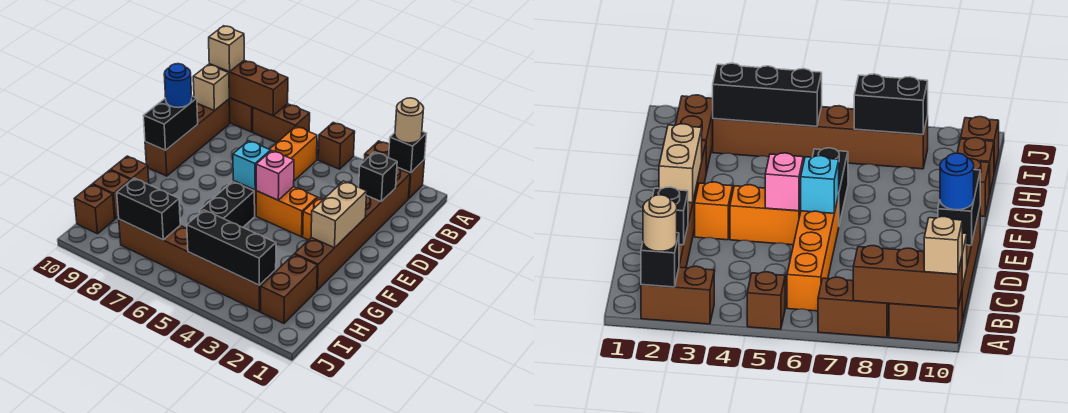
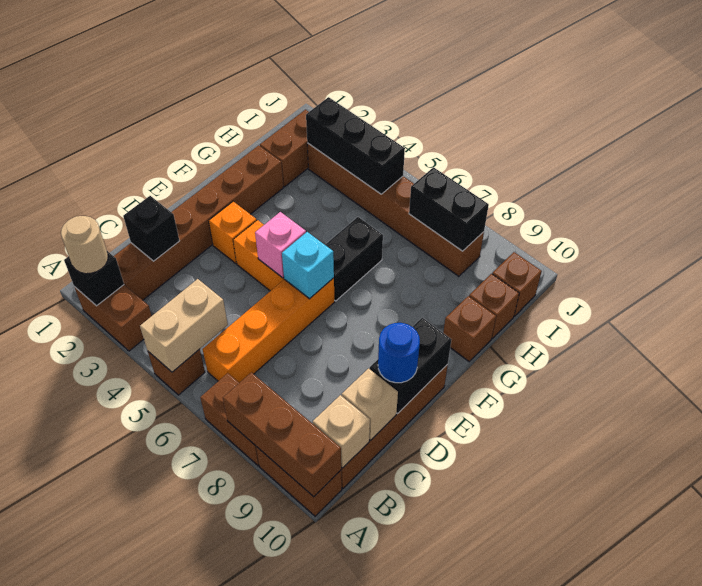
tan 1x1 brick [209,26,244,72] -> tan 1x1 brick moved to [342,368,398,441]
tan 1x2 brick [311,181,367,248] -> tan 1x2 brick moved to [140,279,228,372]

